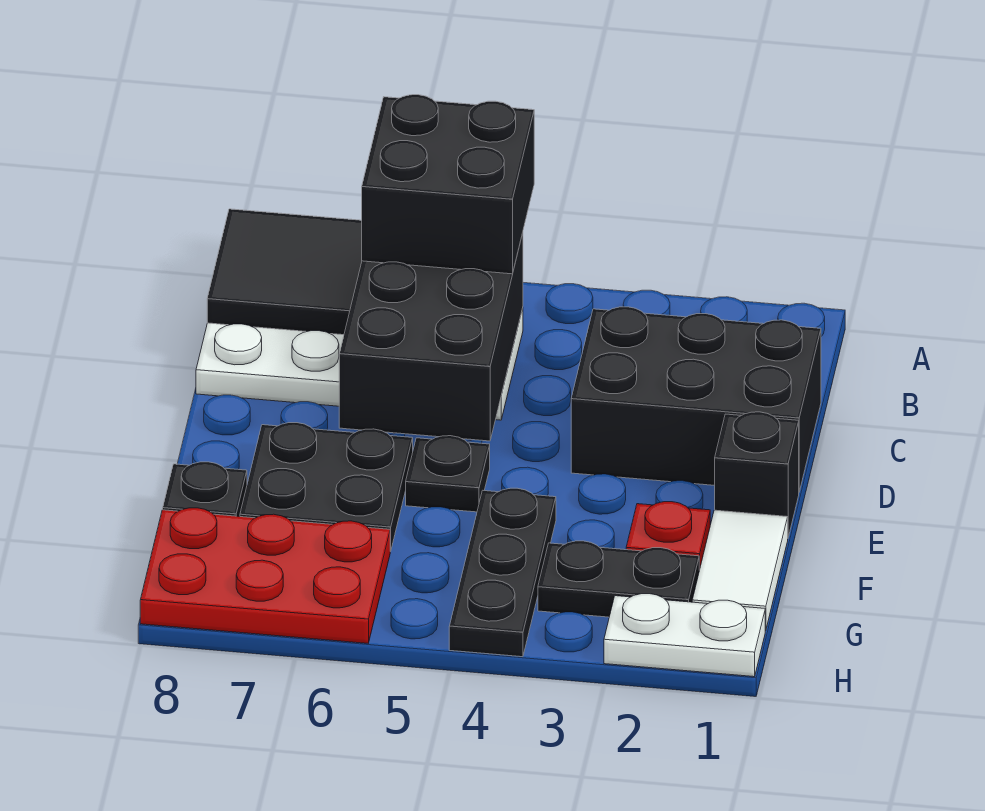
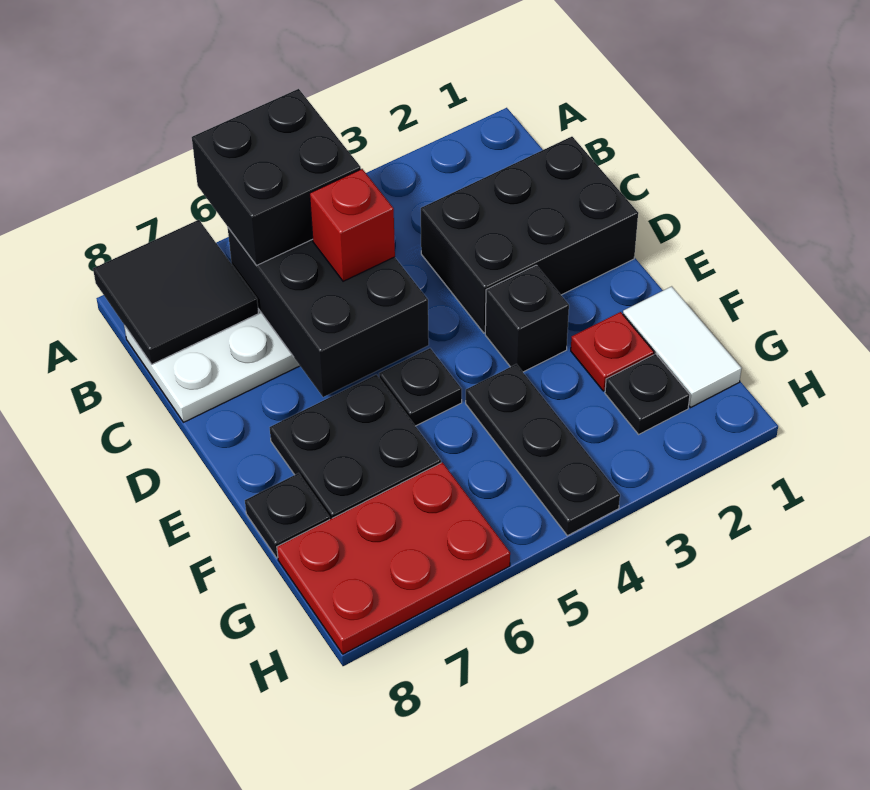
none -> red 1x1 brick [310,169,395,281]
black 1x1 brick [715,412,799,537] -> black 1x1 brick moved to [485,265,569,372]
black 1x2 plate [538,541,699,617] -> black 1x1 plate [605,354,690,434]
white 1x2 plate [604,594,765,677] -> none

